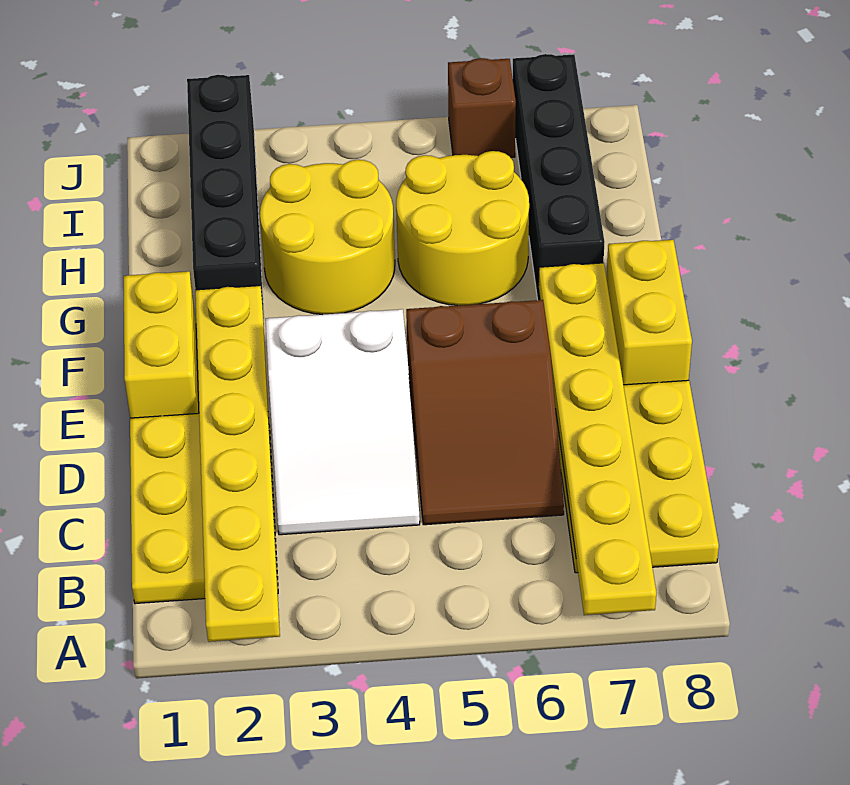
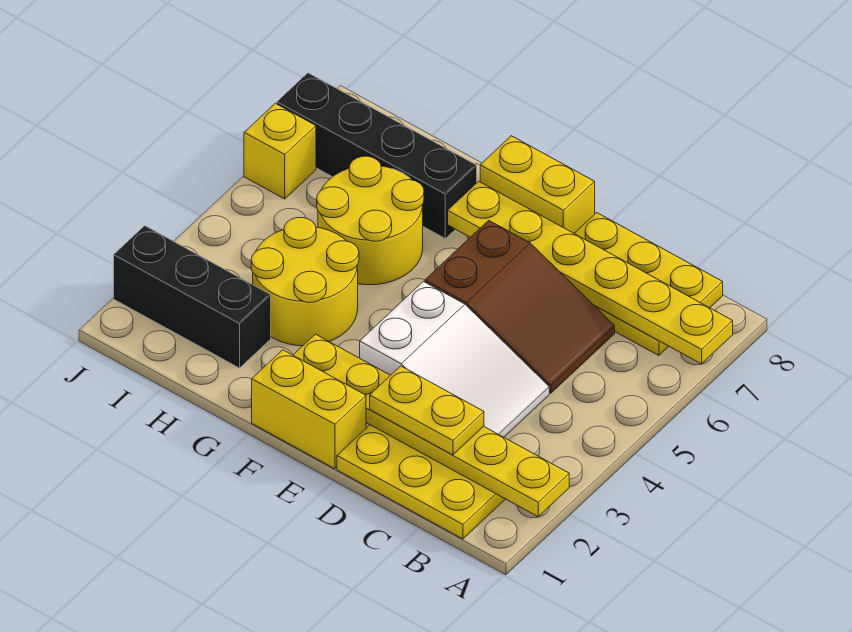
none -> yellow 1x2 plate [370,366,484,455]
black 1x4 brick [187,75,264,319] -> black 1x3 brick [114,226,271,368]
brown 1x1 brick [448,58,516,157] -> yellow 1x1 brick [244,103,316,199]

